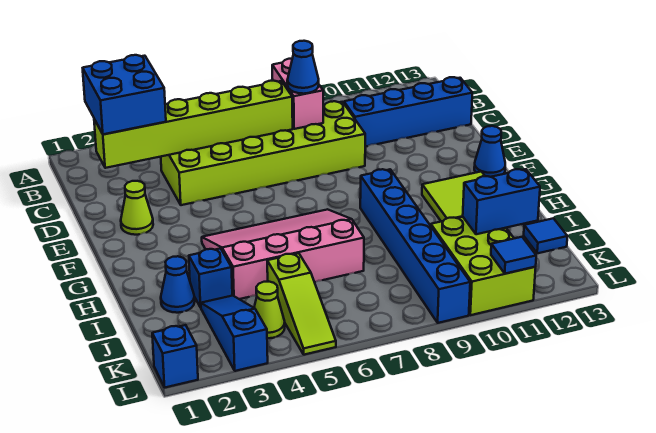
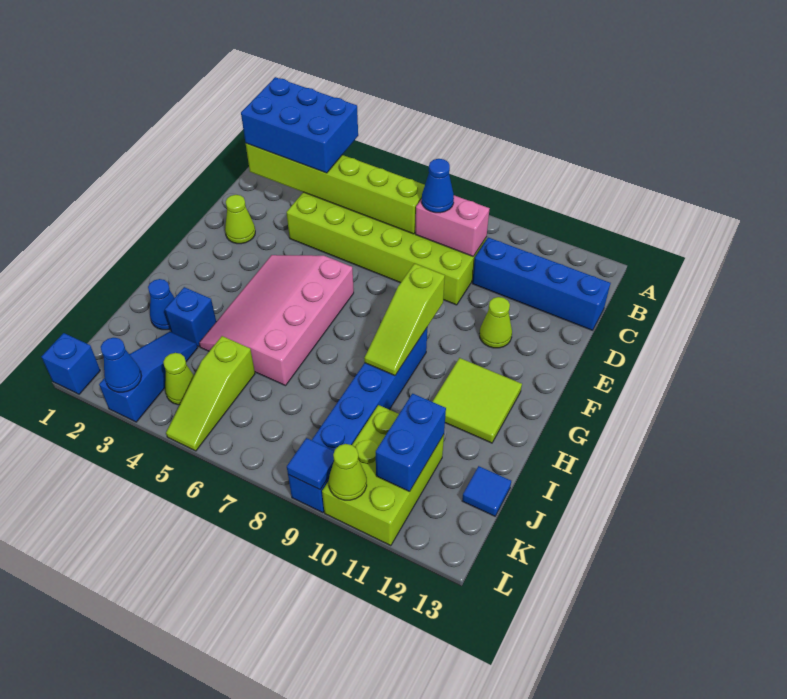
blue 2x2 brick [83,55,166,134] -> blue 2x3 brick [241,77,358,173]
pink 1x2 brick [272,59,323,129] -> pink 1x2 brick turned to [415,195,490,256]
none -> lime 1x1 cone [480,297,512,348]
none -> lime 1x3 slope [364,263,445,376]
blue 1x1 cone [474,126,505,177] -> blue 1x1 cone moved to [101,338,141,392]
pink 3x4 slope [202,209,364,299] -> pink 3x4 slope turned to [199,255,354,386]
blue 1x2 brick [463,169,540,234] -> blue 1x2 brick turned to [376,394,446,492]
none -> lime 1x1 cone [329,444,367,500]
blue 1x1 tile [491,237,536,274] -> blue 1x1 tile moved to [287,438,334,490]

